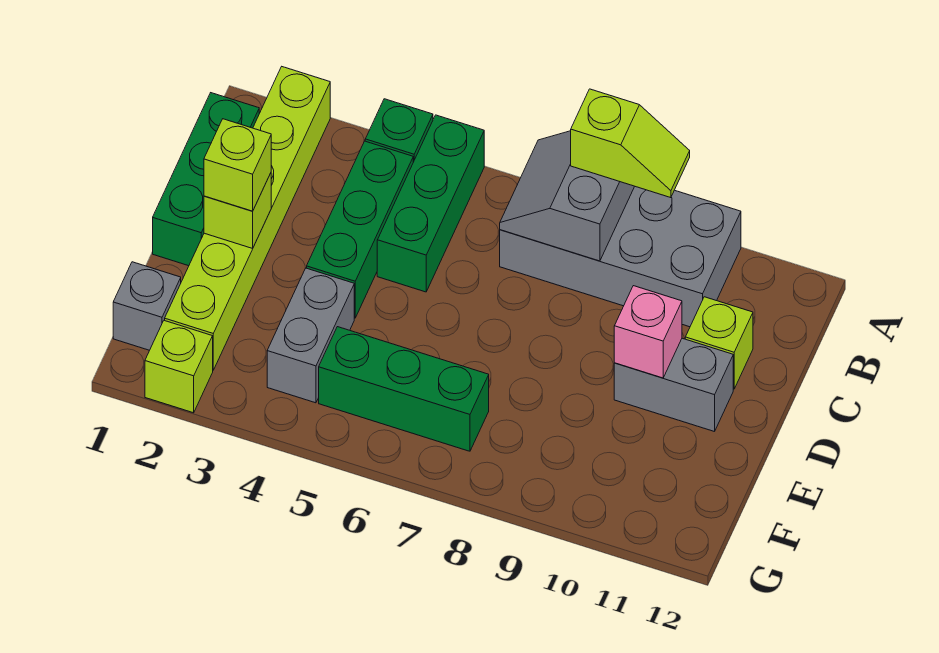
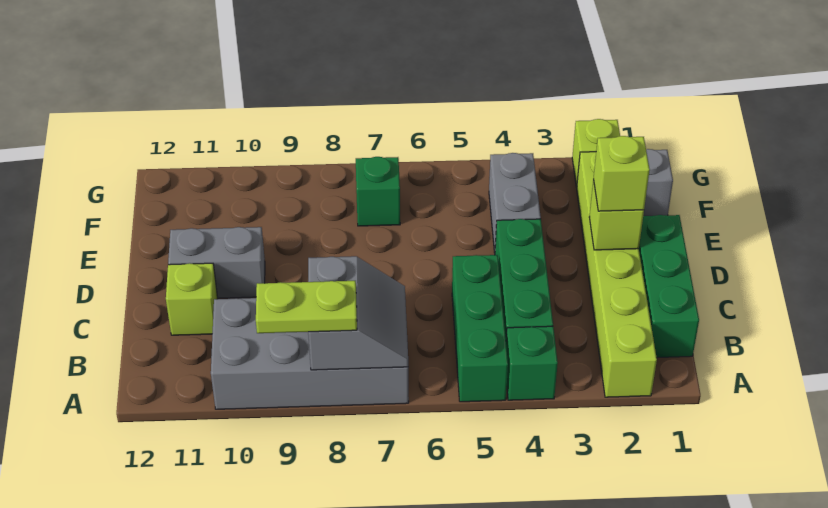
lime 1x2 slope [571,89,690,198] -> lime 1x2 plate [256,281,357,333]
pink 1x1 brick [614,286,682,378] -> none
green 1x3 brick [319,327,489,451] -> green 1x1 brick [356,157,400,226]

